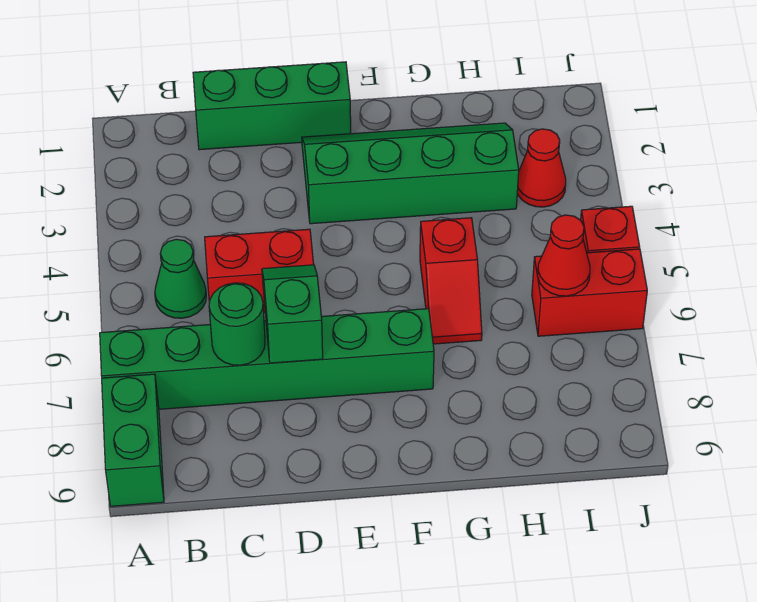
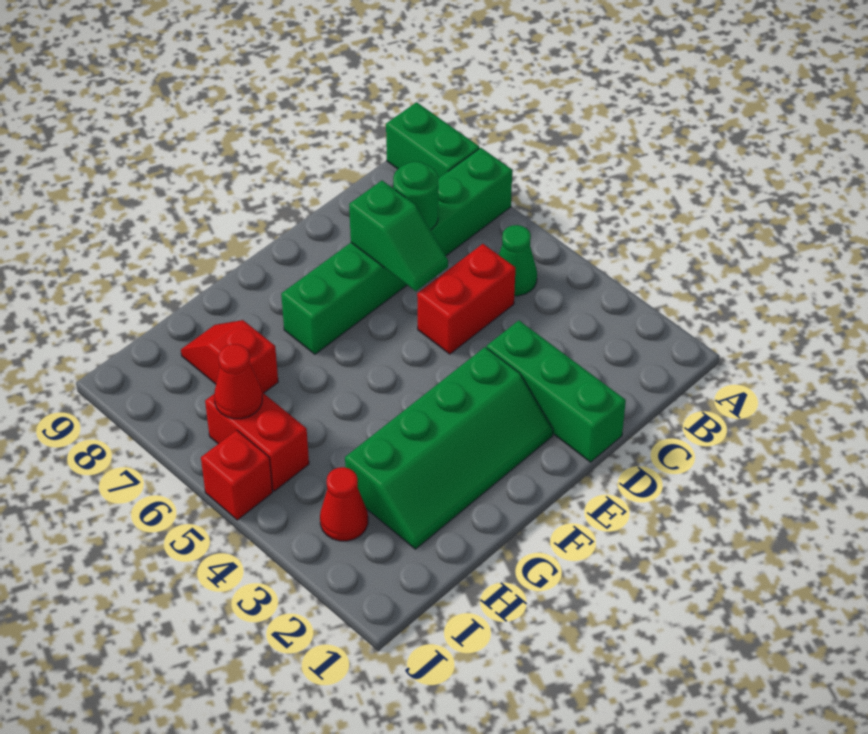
green 1x3 brick [193,62,351,150] -> green 1x3 brick turned to [487,321,626,462]
red 1x2 slope [420,218,482,344] -> red 1x2 slope moved to [181,320,278,393]
red 1x2 brick [532,249,647,336] -> red 1x2 brick turned to [205,392,309,491]

